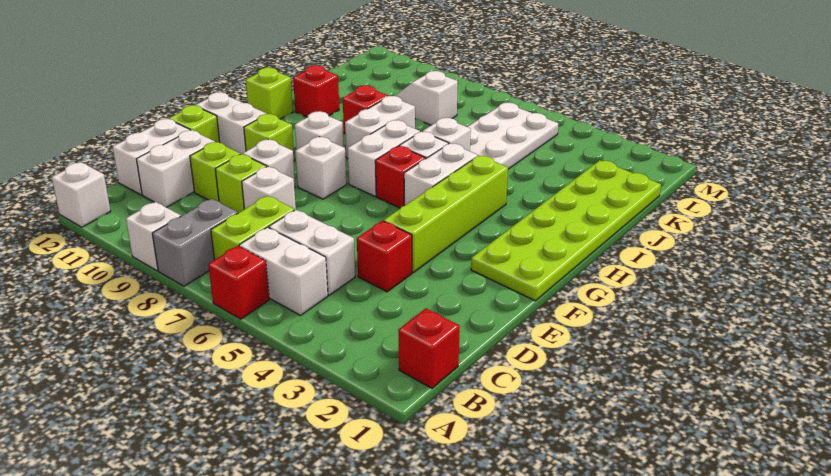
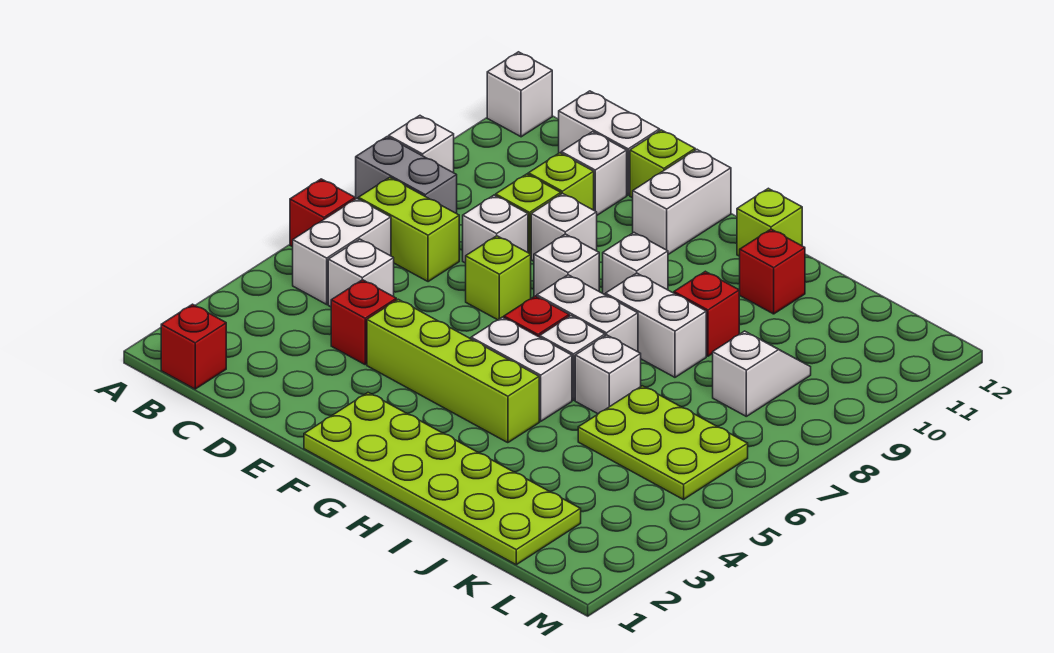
white 1x2 brick [269,210,355,295] -> white 1x1 brick [328,239,394,307]
white 1x2 brick [137,130,215,207] -> white 1x1 brick [561,132,627,215]
lime 1x1 brick [244,114,295,161] -> lime 1x1 brick moved to [466,236,531,320]
white 2x3 plate [468,103,558,169] -> lime 2x3 plate [578,386,748,500]

